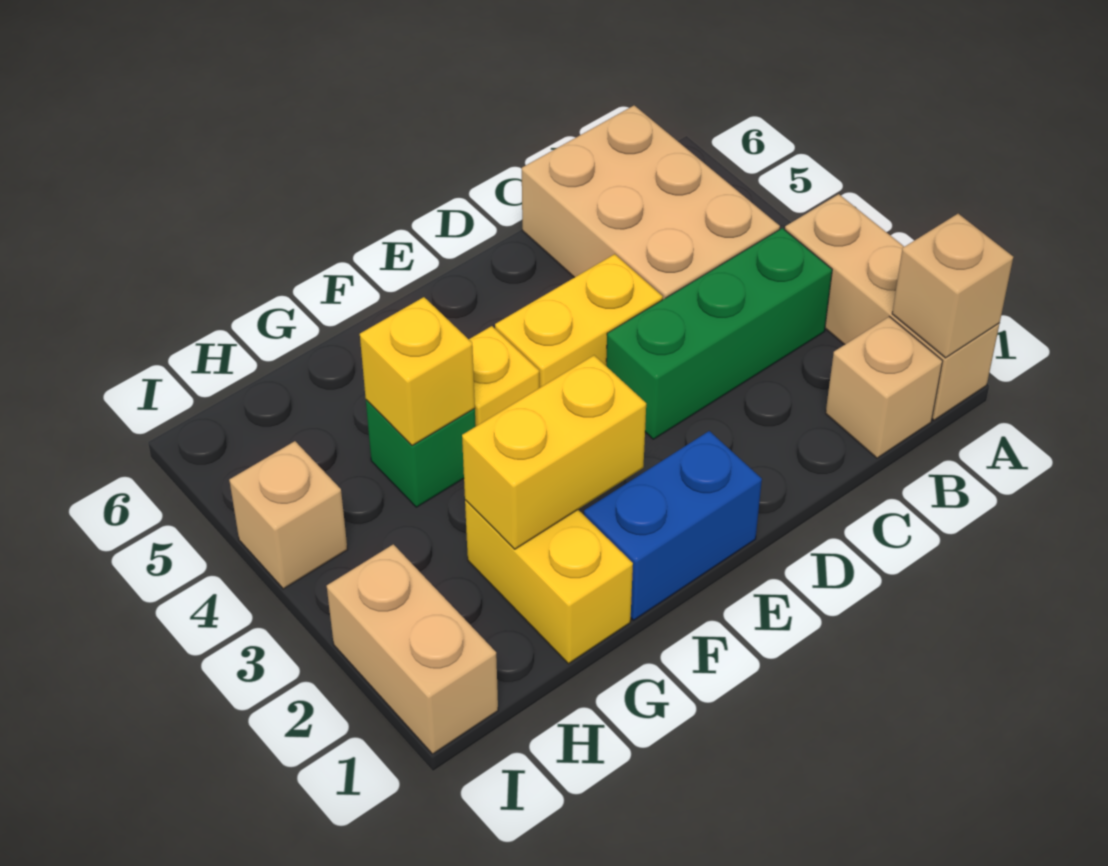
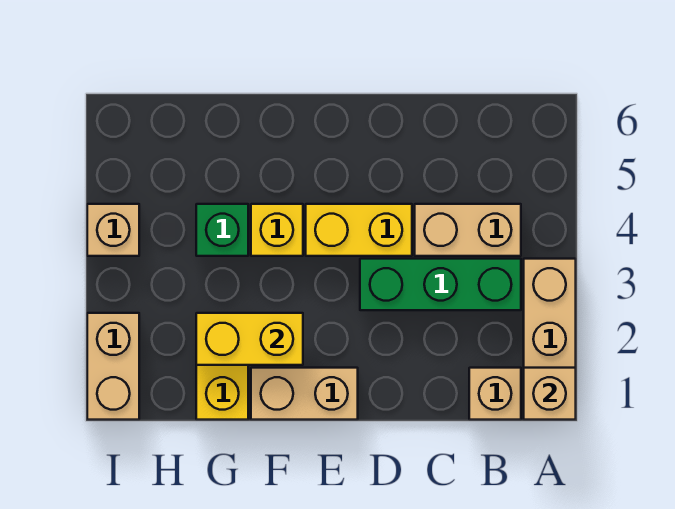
tan 2x3 brick [522,105,780,299] -> tan 1x2 brick [415,204,521,256]
blue 1x2 brick [584,431,762,620] -> tan 1x2 brick [251,368,358,420]
yellow 1x1 brick [360,297,475,446] -> none

